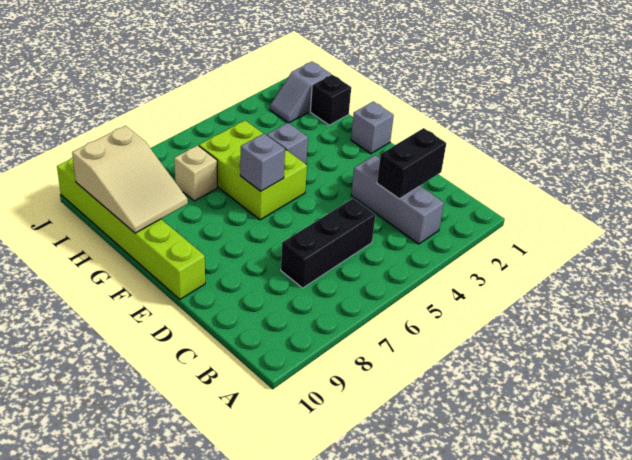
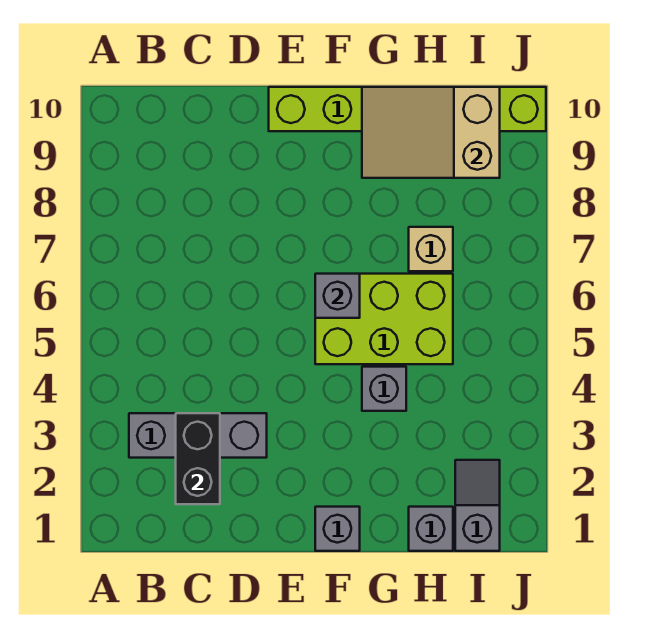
black 1x3 brick [281,198,376,288] -> none
black 1x1 brick [310,75,351,125] -> grey 1x1 brick [409,507,453,551]

